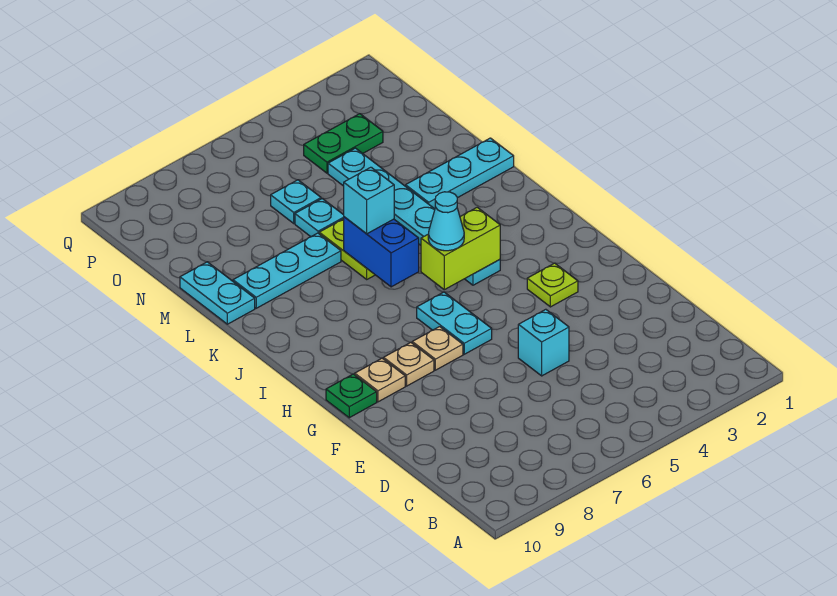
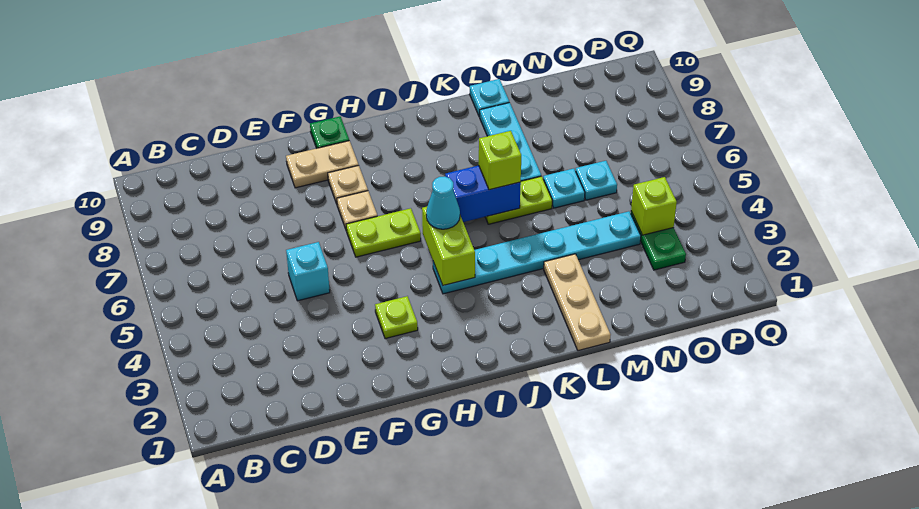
cyan 1x2 plate [417,292,492,354] -> lime 1x2 plate [346,208,421,257]
tan 1x1 plate [355,358,405,402] -> tan 1x2 plate [286,141,359,188]
cyan 1x1 brick [344,167,394,234] -> lime 1x1 brick [479,131,521,190]
cyan 1x3 plate [406,138,514,209] -> tan 1x3 plate [544,254,611,351]
cyan 1x2 plate [180,262,255,324] -> cyan 1x1 plate [470,79,509,117]
none -> lime 1x1 brick [631,177,677,235]

